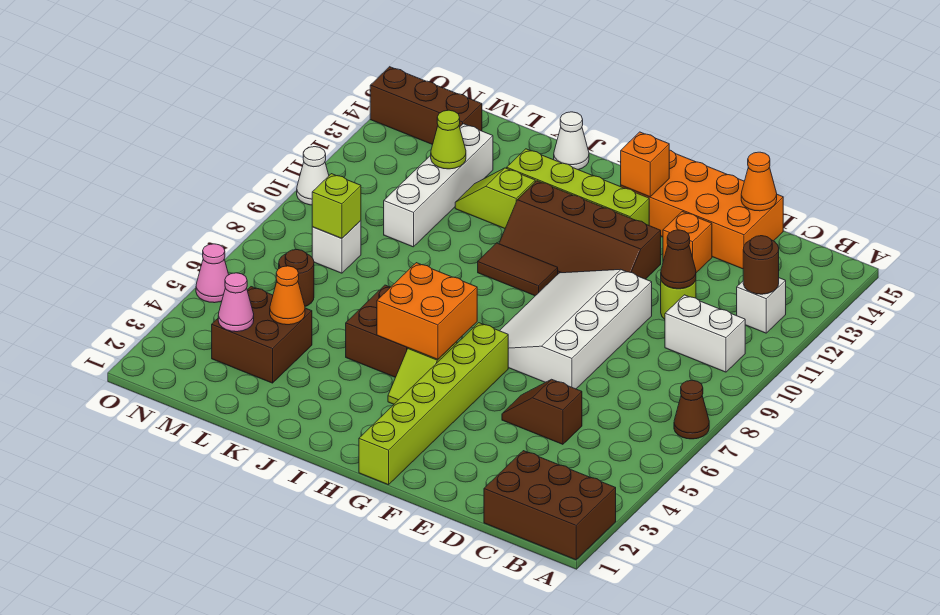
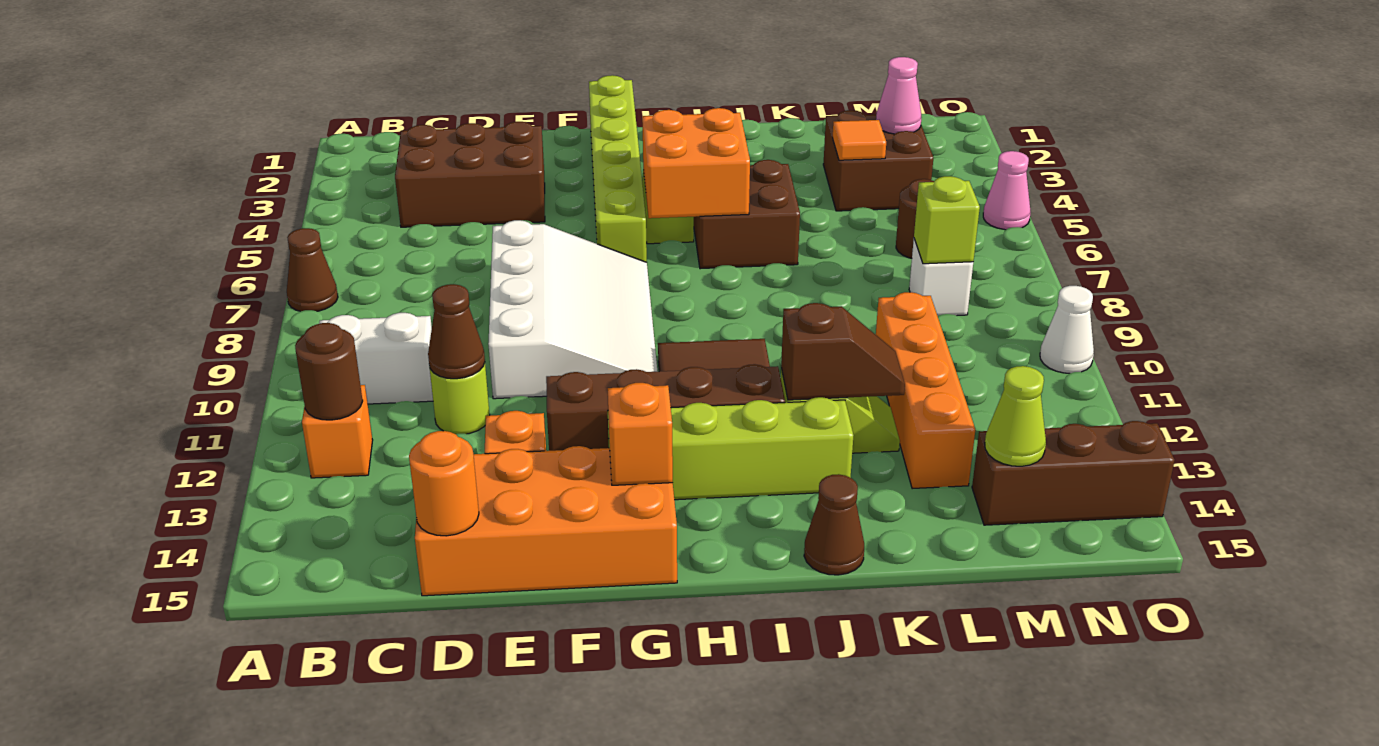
brown 2x3 brick [484,451,616,560] -> brown 2x3 brick moved to [395,122,545,227]
white 1x1 brick [737,278,786,333] -> orange 1x1 brick [302,385,373,478]
brown 1x2 slope [502,379,582,444] -> brown 1x2 slope moved to [781,303,905,400]
orange 1x1 cone [741,152,777,211] -> orange 1x1 round brick [409,431,479,536]
white 1x1 cone [554,112,589,170] -> brown 1x1 cone [804,474,864,575]
orange 1x1 cone [270,266,305,325] -> orange 1x1 tile [833,120,886,160]
white 1x4 brick [384,124,493,247] -> orange 1x4 brick [876,292,975,489]
lime 1x1 cone [431,110,466,169] -> lime 1x1 cone moved to [985,366,1046,466]

